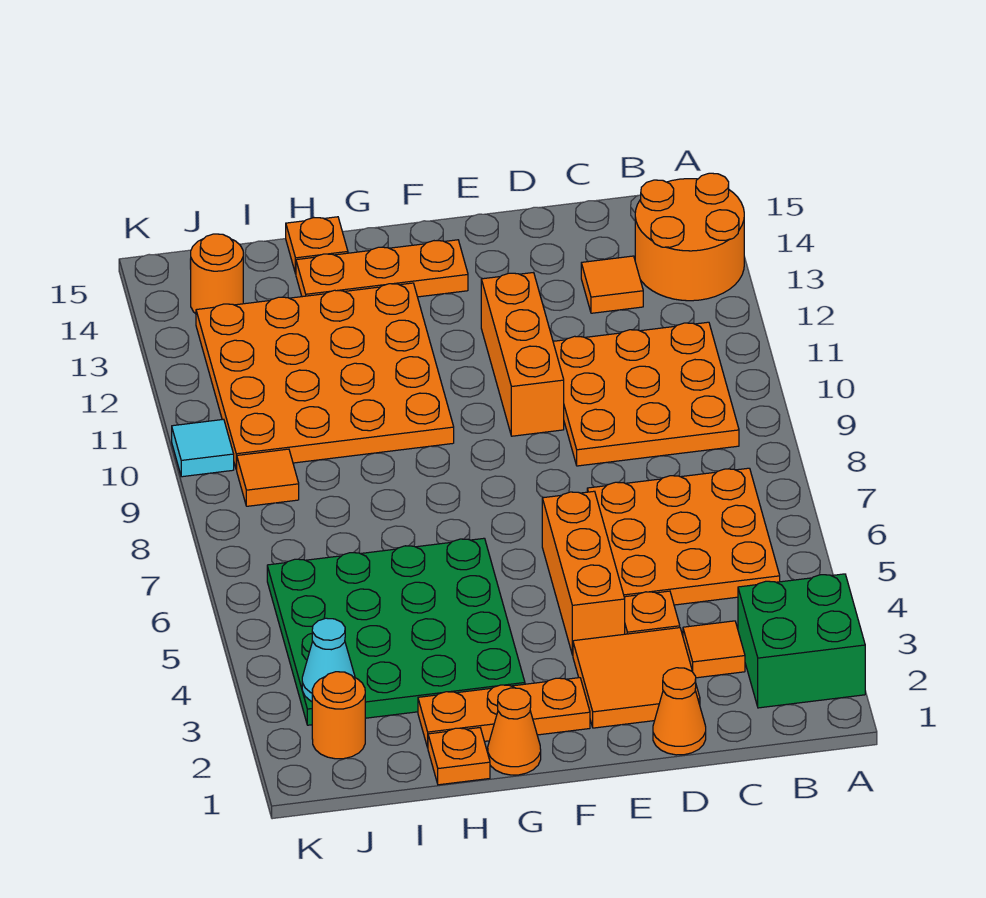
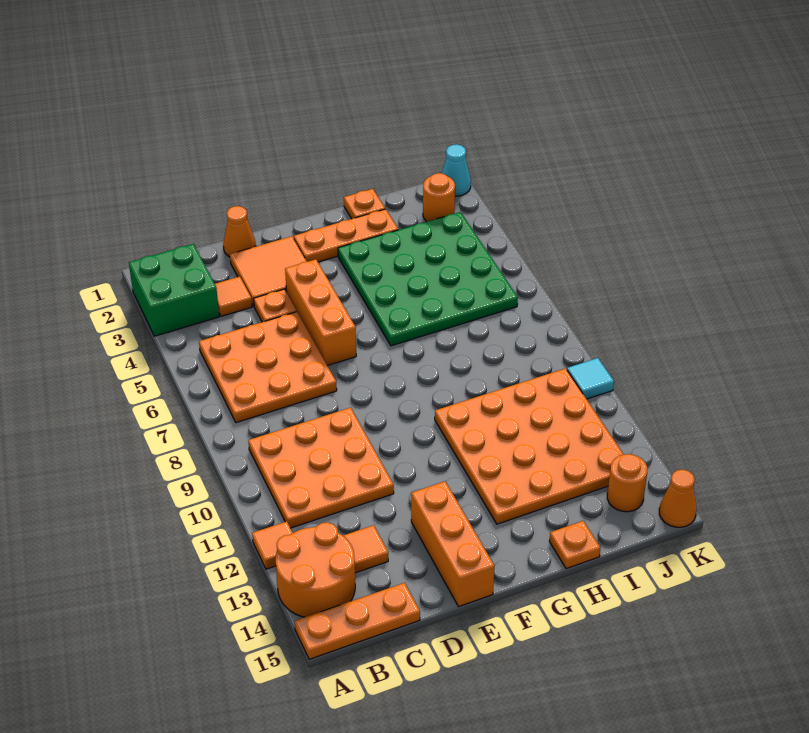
orange 1x3 brick [481,273,564,436] -> orange 1x3 brick moved to [411,481,495,607]
orange 1x3 plate [296,240,468,297] -> orange 1x3 plate moved to [295,583,420,659]
orange 1x1 cone [488,688,541,775] -> orange 1x1 cone moved to [659,470,696,527]
cyan 1x1 cone [302,618,355,701] -> cyan 1x1 cone moved to [442,144,471,196]
orange 1x1 tile [237,449,299,506] -> orange 1x1 tile moved to [252,521,293,569]

